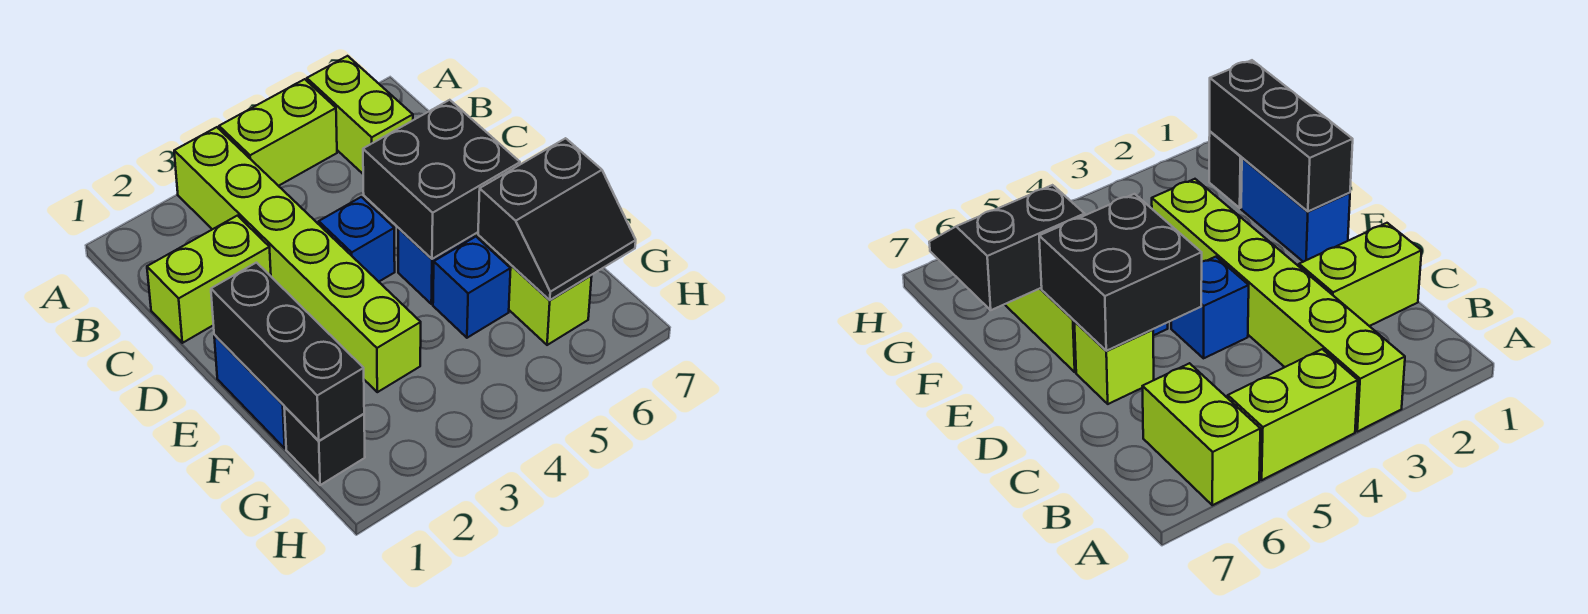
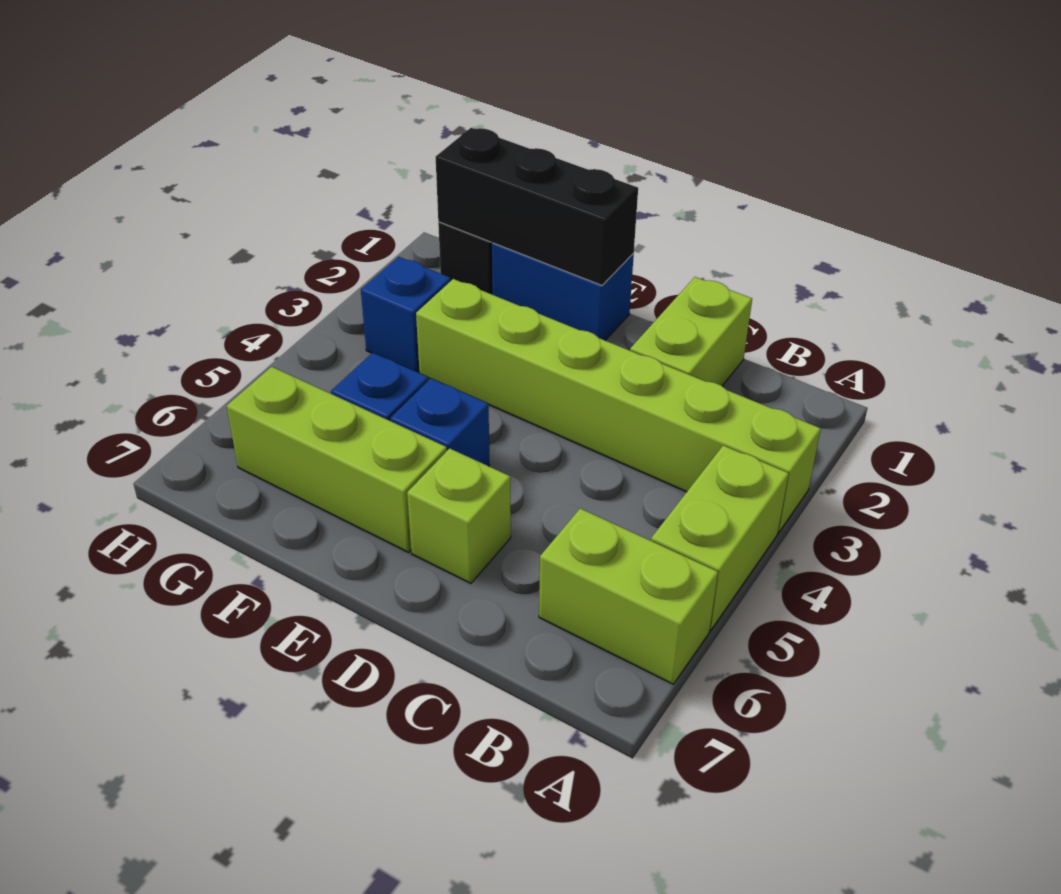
blue 1x1 brick [319,197,395,282] -> blue 1x1 brick moved to [361,257,451,372]
black 2x2 brick [363,100,520,259] -> none
black 2x2 slope [478,138,636,300] -> none

